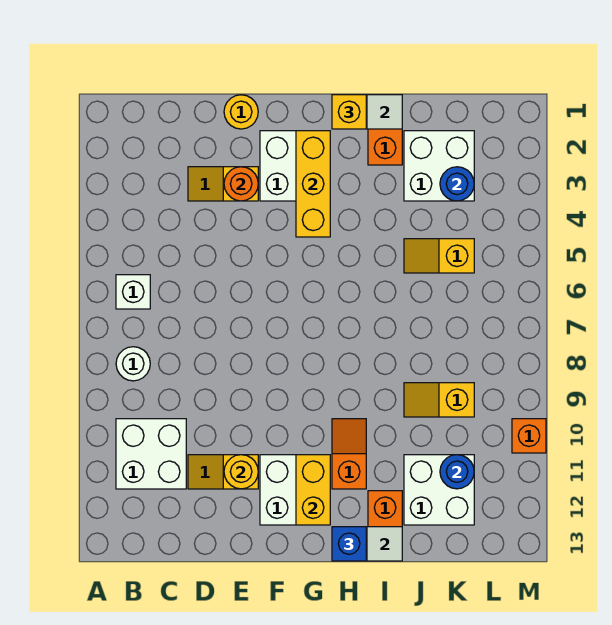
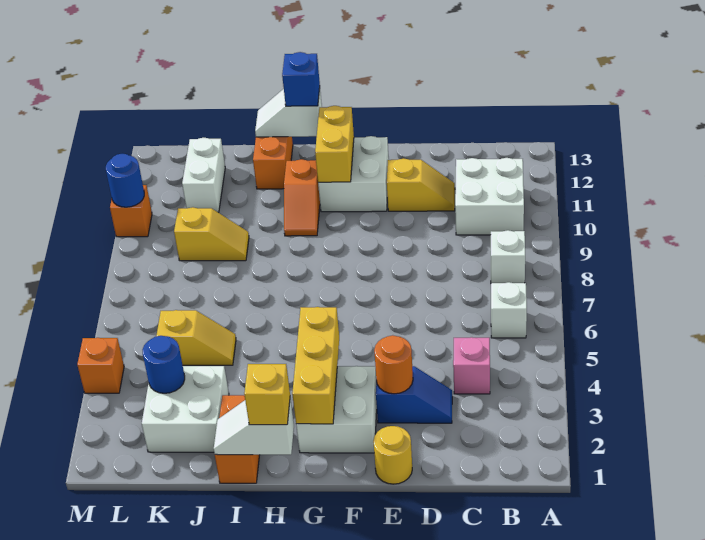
white 1x1 round brick [116,347,150,381] -> white 1x1 brick [491,230,525,283]
none -> pink 1x1 brick [453,337,490,394]
yellow 1x2 slope [188,167,258,201] -> blue 1x2 slope [376,366,452,423]
yellow 1x1 round brick [224,455,258,489] -> none
white 2x2 brick [404,455,474,525] -> white 1x2 brick [182,138,225,212]
blue 1x1 round brick [440,455,474,489] -> blue 1x1 round brick moved to [106,154,144,207]
none -> orange 1x1 brick [77,338,124,393]

